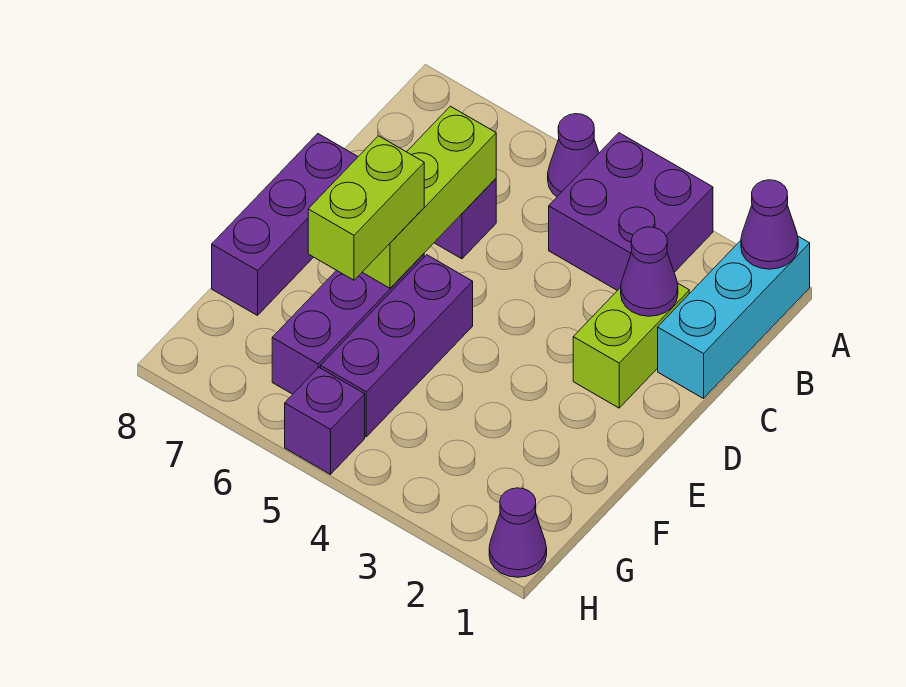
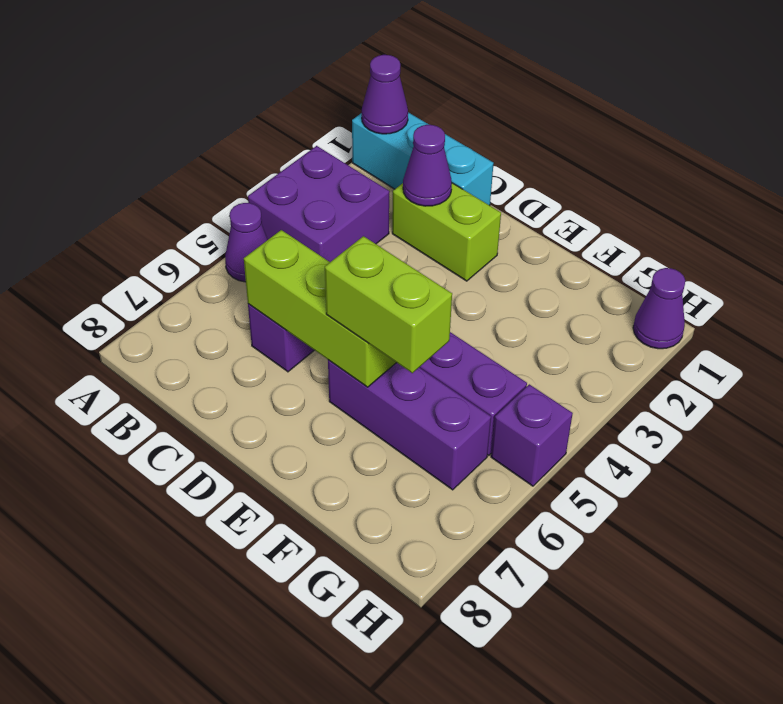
purple 1x3 brick [212,134,358,315] -> none

